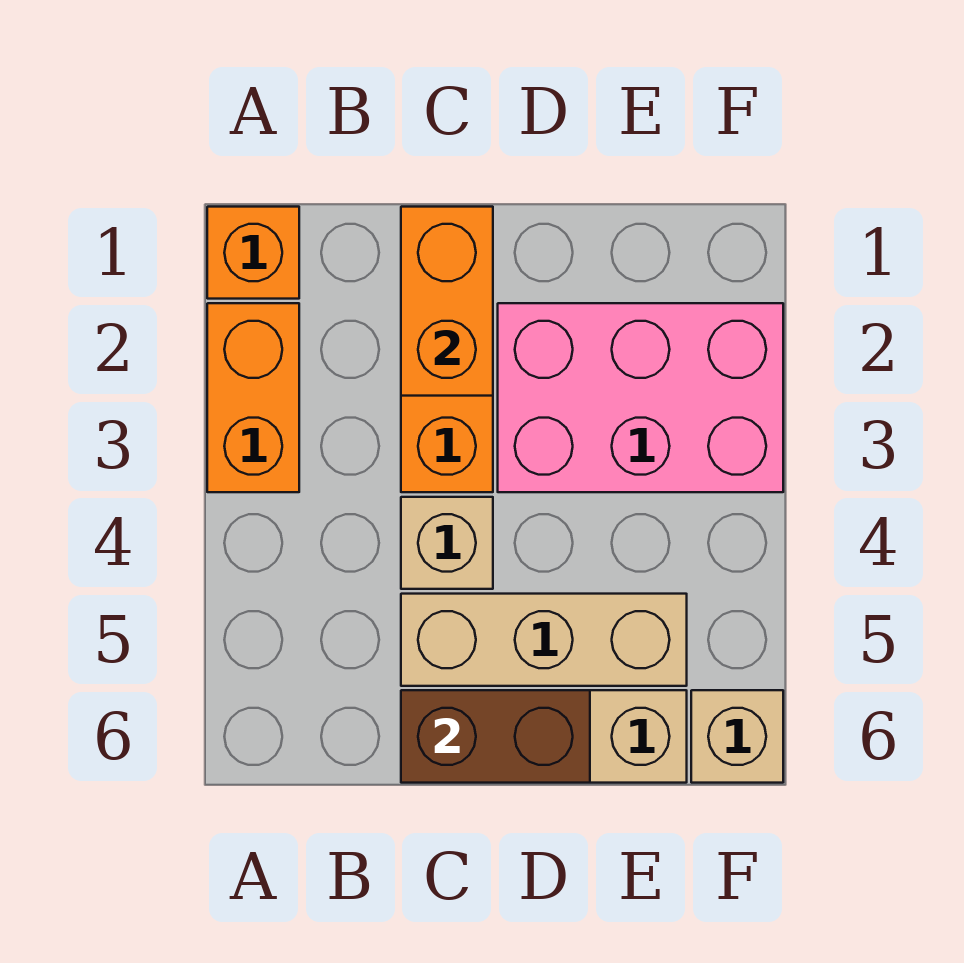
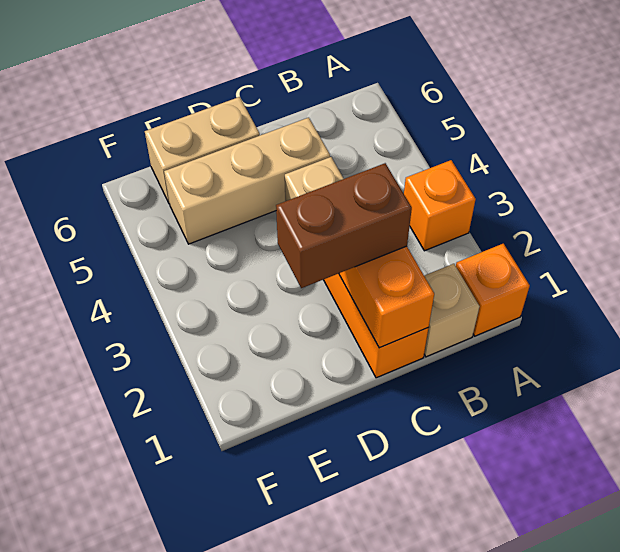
orange 1x2 brick [207,303,299,492] -> orange 1x1 brick [404,160,476,251]
brown 1x2 brick [401,690,590,783] -> brown 1x2 brick moved to [276,163,412,288]
pink 2x3 brick [498,303,783,492] -> none
tan 1x1 brick [691,690,783,783] -> tan 1x1 brick moved to [424,264,480,357]

